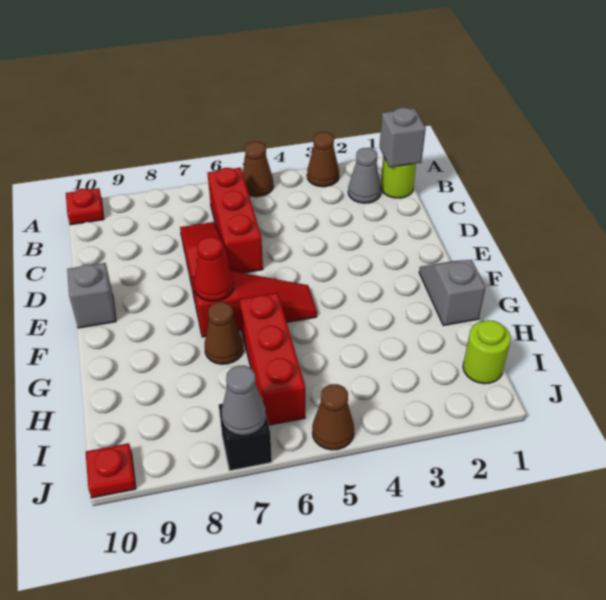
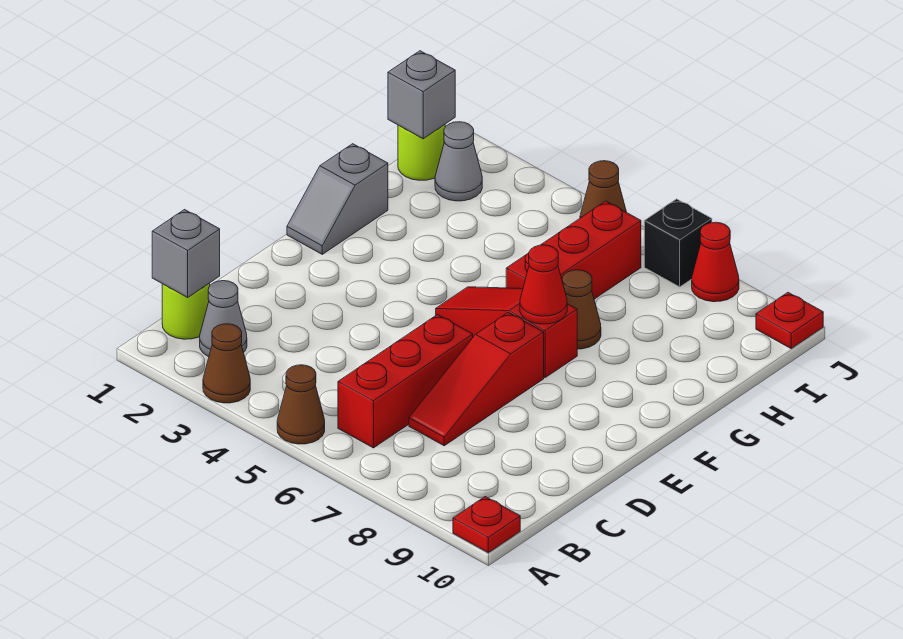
grey 1x1 brick [67,263,116,328] -> grey 1x1 brick moved to [388,51,455,139]
grey 1x1 cone [221,366,266,436] -> grey 1x1 cone moved to [435,122,482,201]
none -> red 1x1 cone [692,222,739,302]

